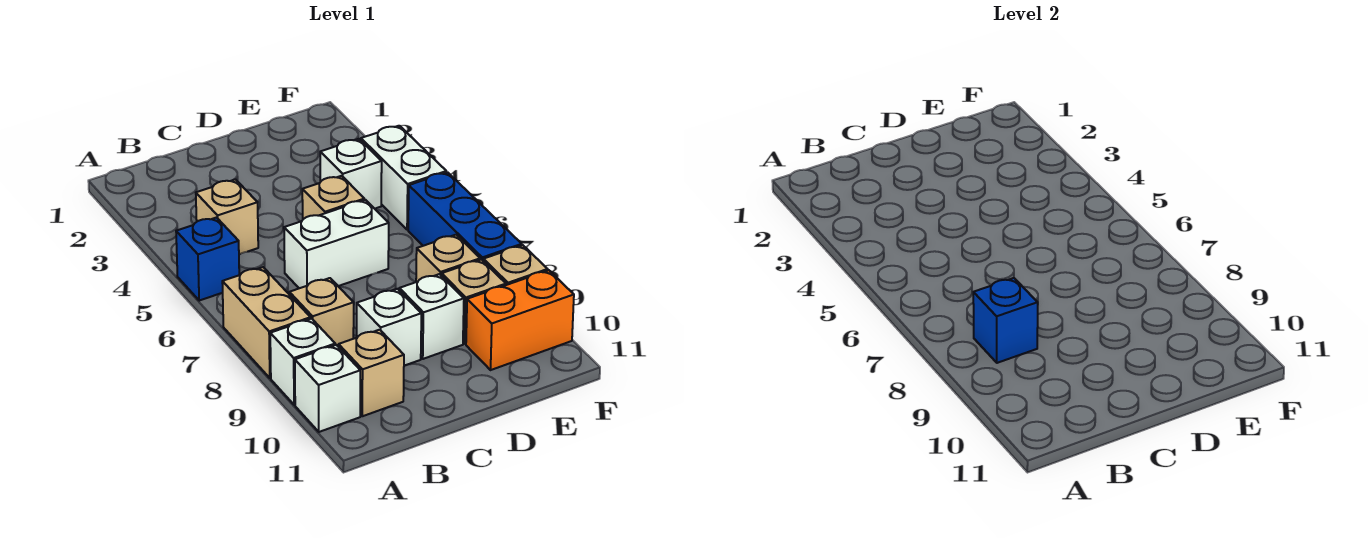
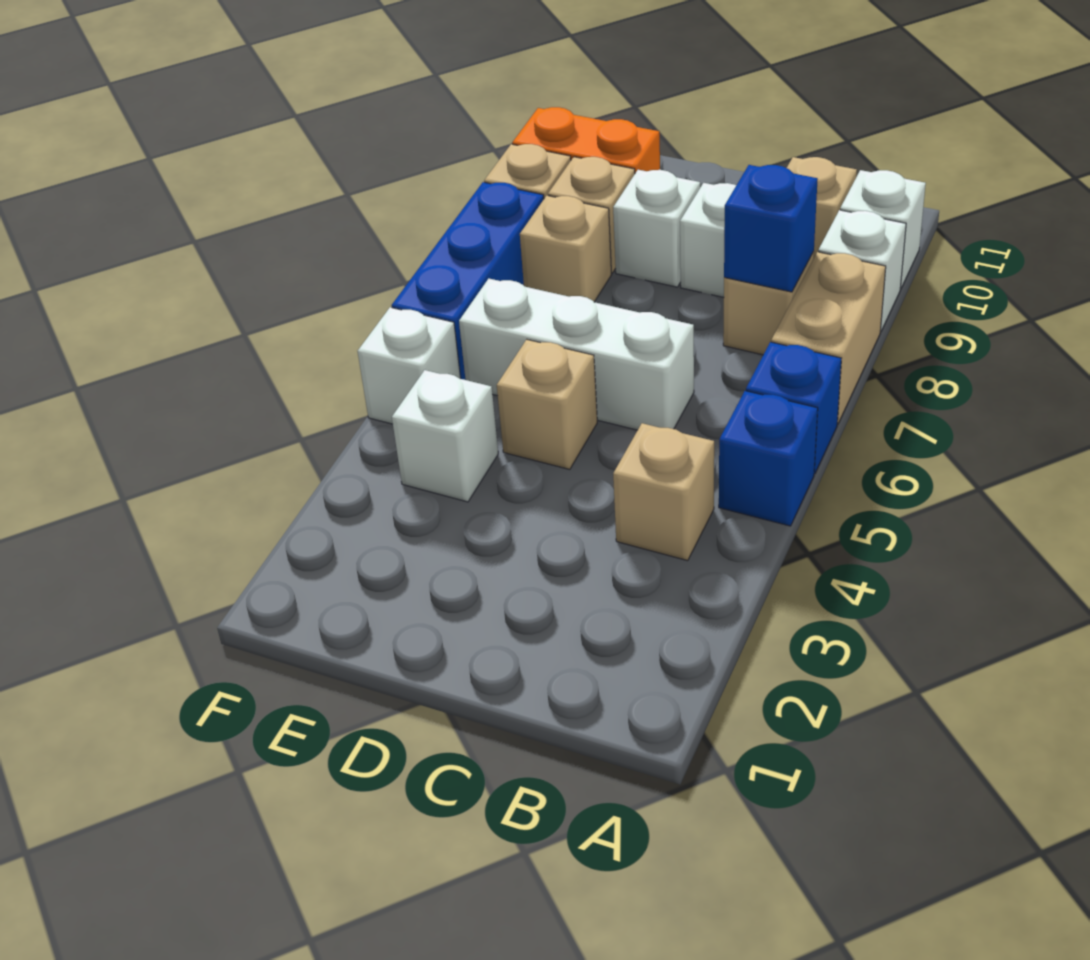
none -> blue 1x1 brick [746,342,841,474]
white 1x2 brick [284,200,389,288] -> white 1x3 brick [459,279,694,430]
white 1x2 brick [361,126,446,230] -> white 1x1 brick [358,307,461,424]

